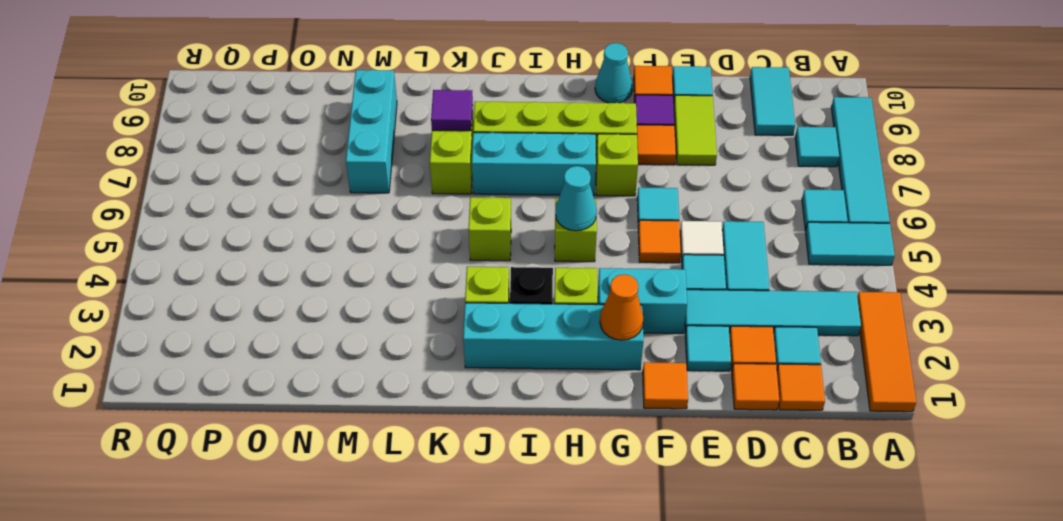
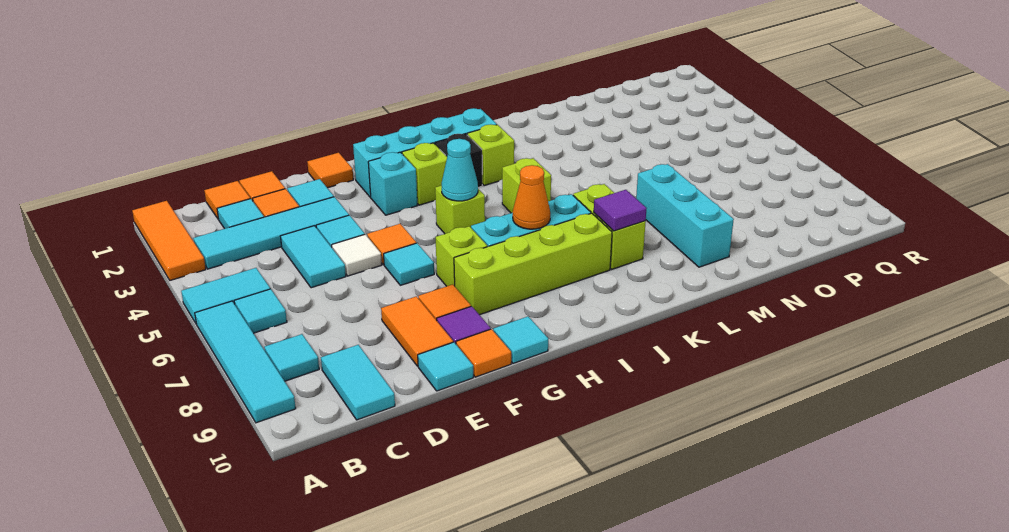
lime 1x2 tile [674,95,717,165] -> orange 1x2 tile [381,296,453,366]
cyan 1x2 brick [597,268,687,333] -> cyan 1x1 brick [368,152,417,215]
orange 1x1 cone [600,274,643,340] -> orange 1x1 cone moved to [513,165,550,229]
cyan 1x1 cone [595,43,633,103] -> cyan 1x1 tile [493,316,548,363]

